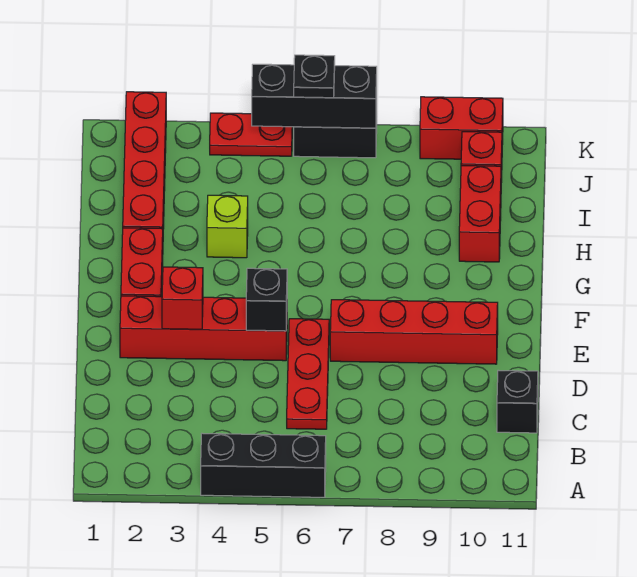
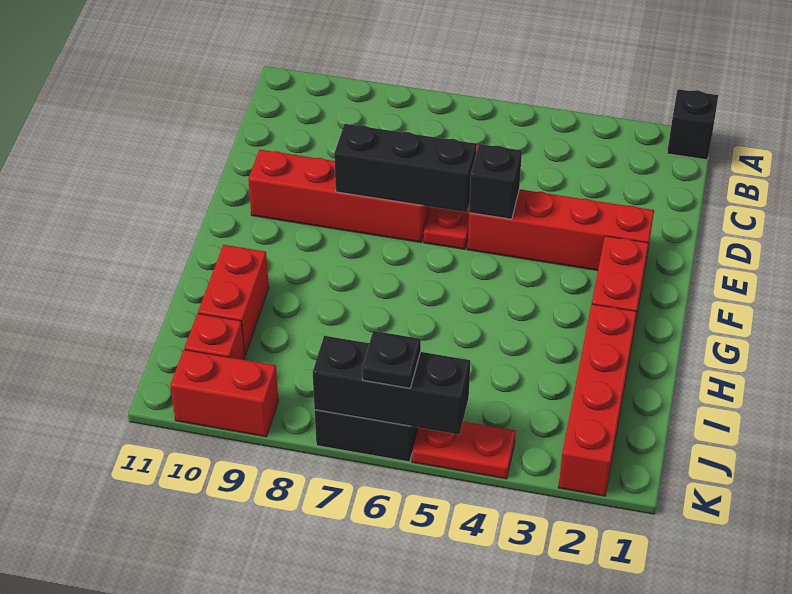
black 1x3 brick [201,433,326,497] -> black 1x3 brick moved to [334,124,477,212]
black 1x1 brick [497,370,538,433] -> black 1x1 brick moved to [667,89,718,160]
red 1x1 brick [162,267,203,329] -> none
lime 1x1 brick [207,195,248,258] -> none

